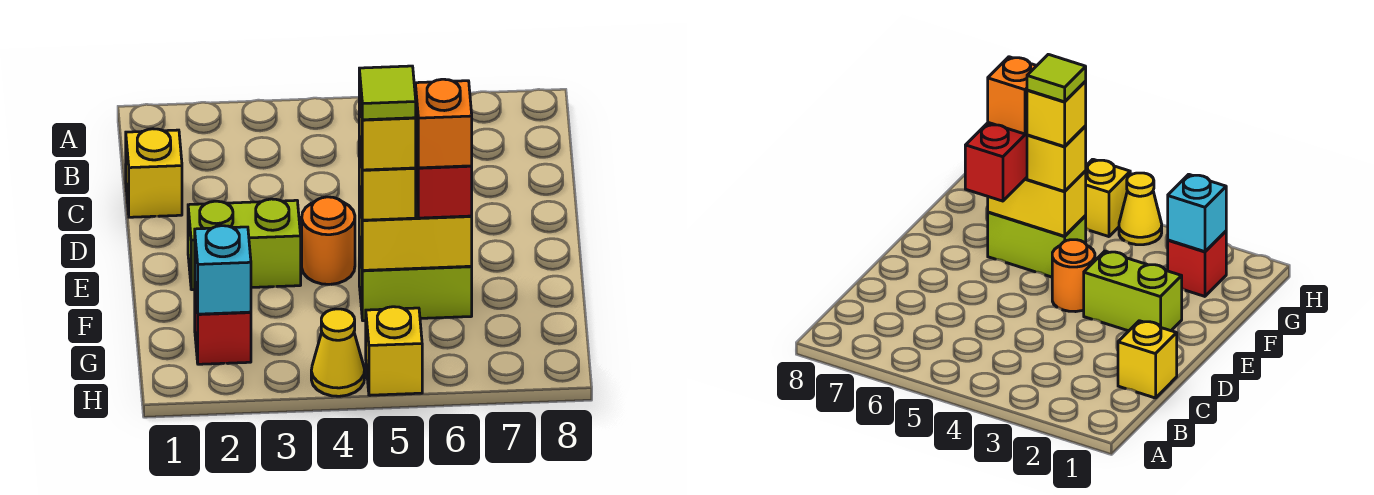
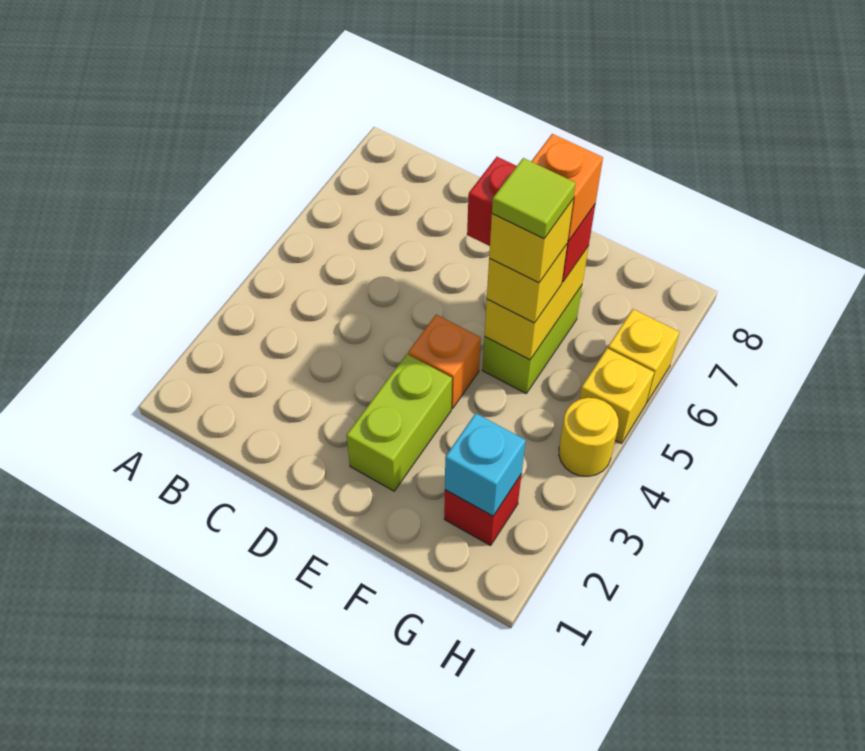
yellow 1x1 brick [126,129,182,217] -> yellow 1x1 brick moved to [608,309,679,403]
orange 1x1 round brick [302,197,355,284] -> orange 1x1 brick [408,314,481,409]
yellow 1x1 cone [311,309,365,396] -> yellow 1x1 round brick [559,398,618,476]

